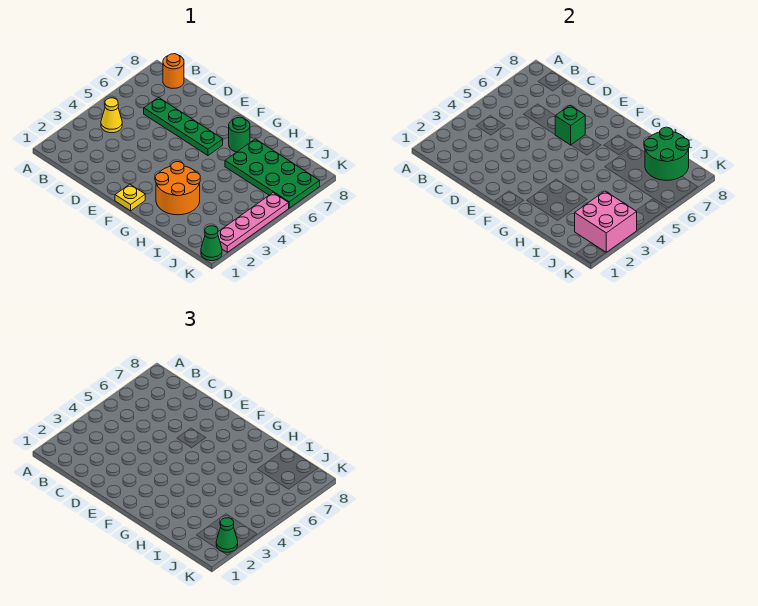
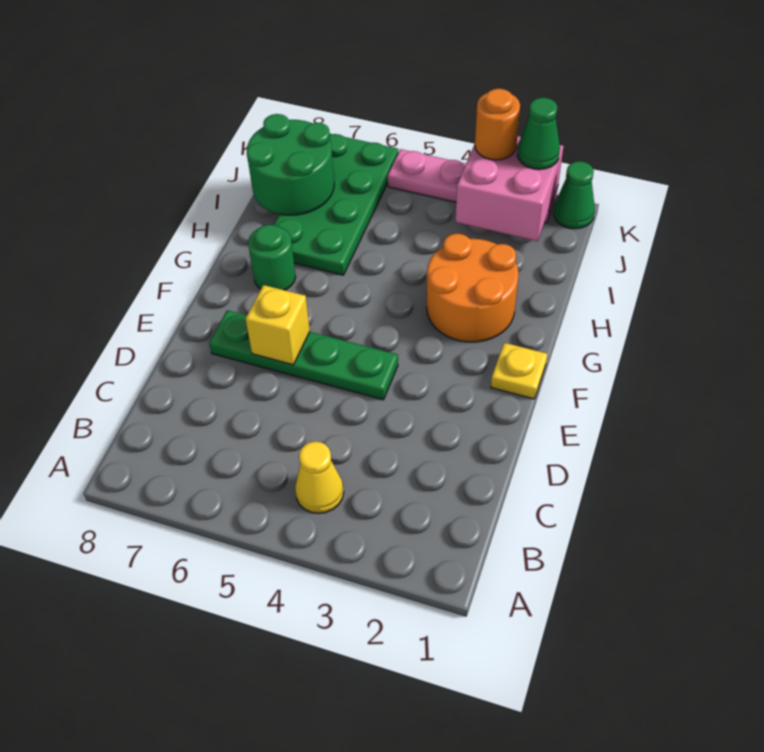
orange 1x1 round brick [163,54,184,89] -> orange 1x1 round brick moved to [475,89,520,160]
green 1x4 plate [144,98,223,155] -> green 1x4 plate turned to [209,310,398,400]
green 1x1 brick [555,105,585,145] -> yellow 1x1 brick [246,285,310,365]

